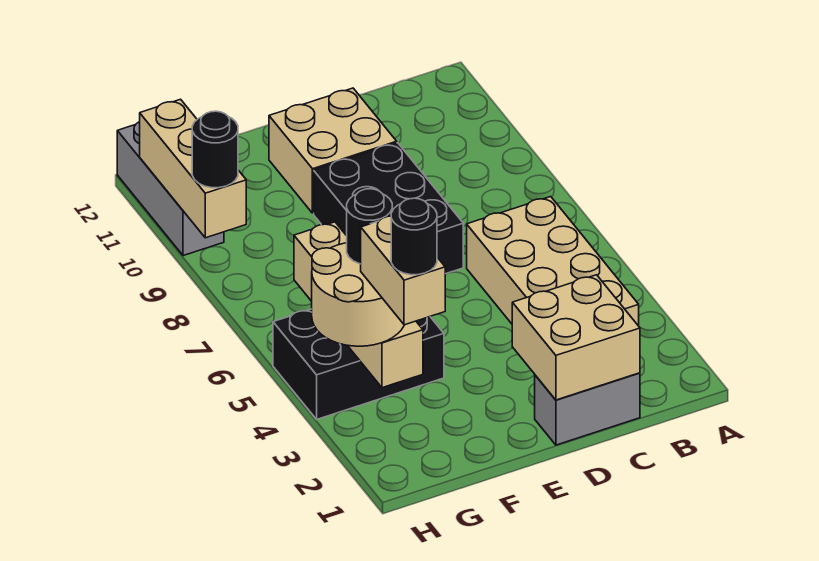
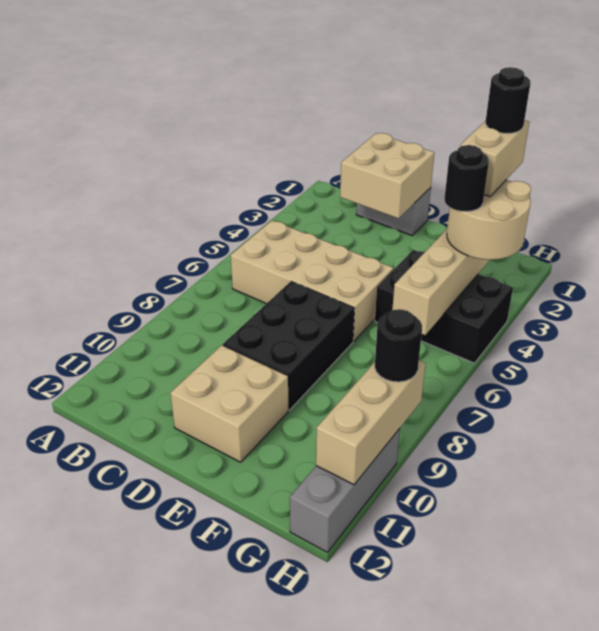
tan 2x4 brick [467,197,639,326] -> tan 2x4 brick turned to [231,221,393,341]

